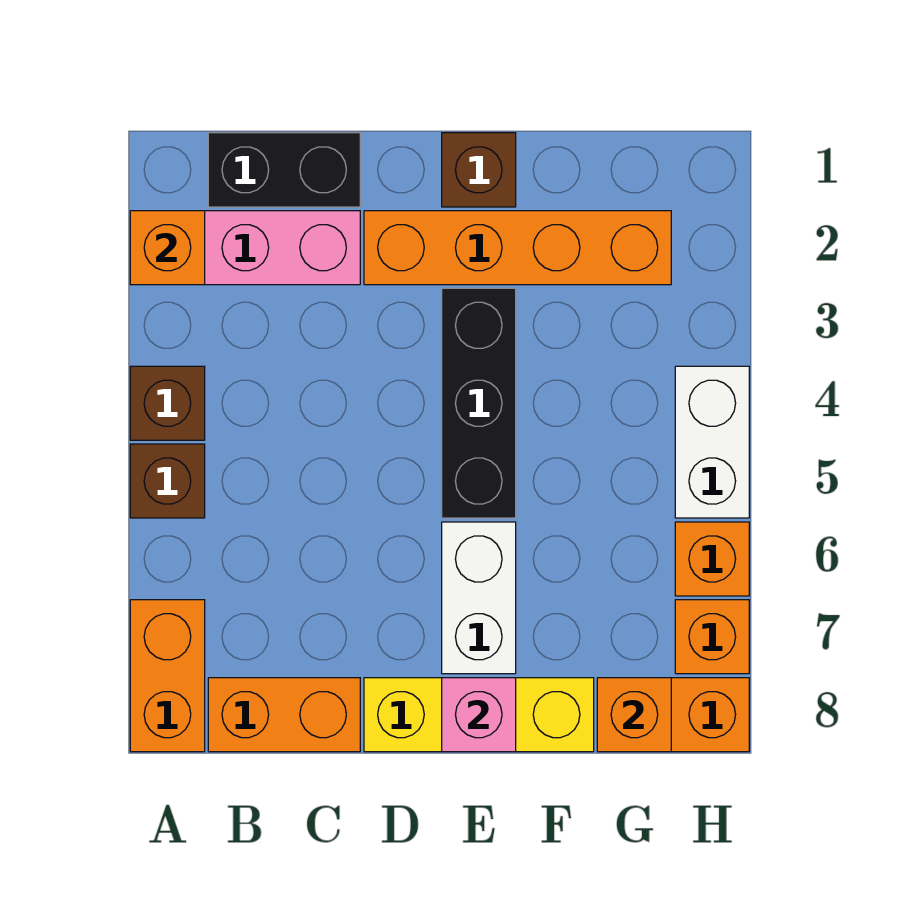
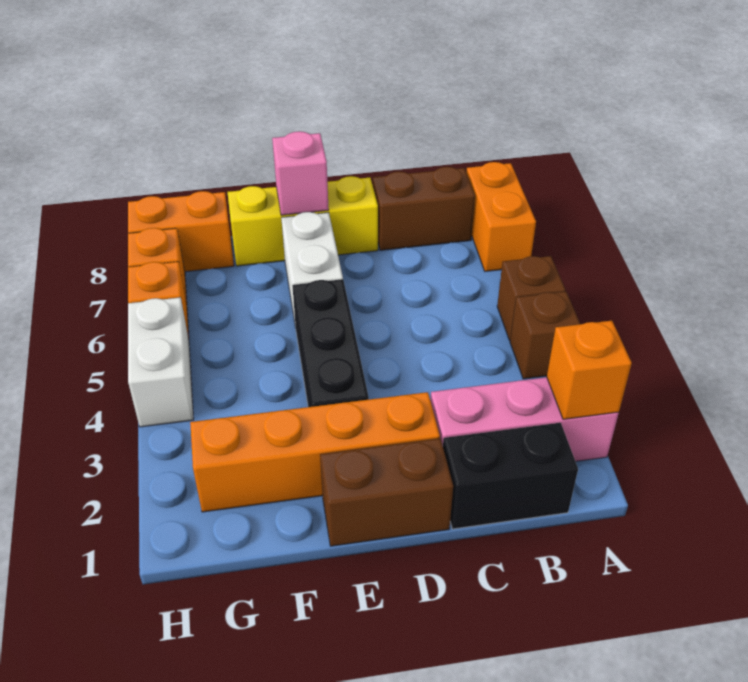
orange 1x2 brick [208,678,360,752] -> brown 1x2 brick [373,167,475,250]
brown 1x1 brick [442,133,516,207] -> brown 1x2 brick [320,438,453,546]
orange 1x1 brick [597,678,671,752] -> none

